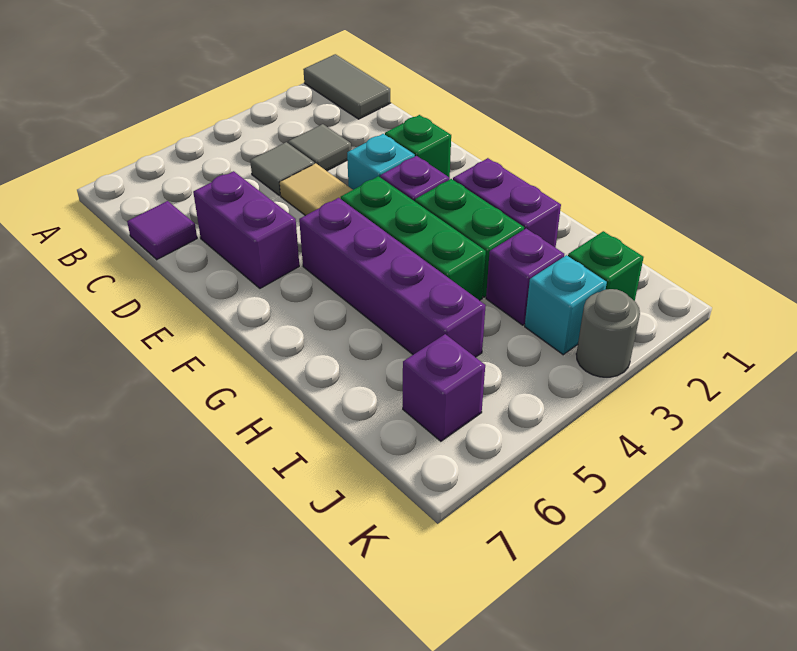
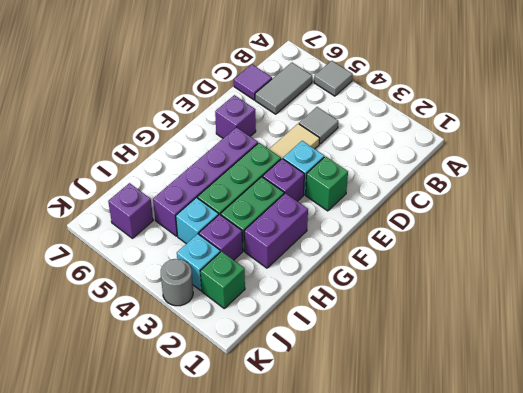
grey 1x2 tile [303,54,391,119] -> grey 1x2 tile moved to [255,63,312,114]
grey 1x1 tile [288,124,351,171] -> grey 1x1 tile moved to [314,61,353,96]
purple 1x2 brick [193,171,299,288] -> purple 1x1 brick [215,95,256,138]
none -> cyan 1x1 brick [176,198,219,244]

